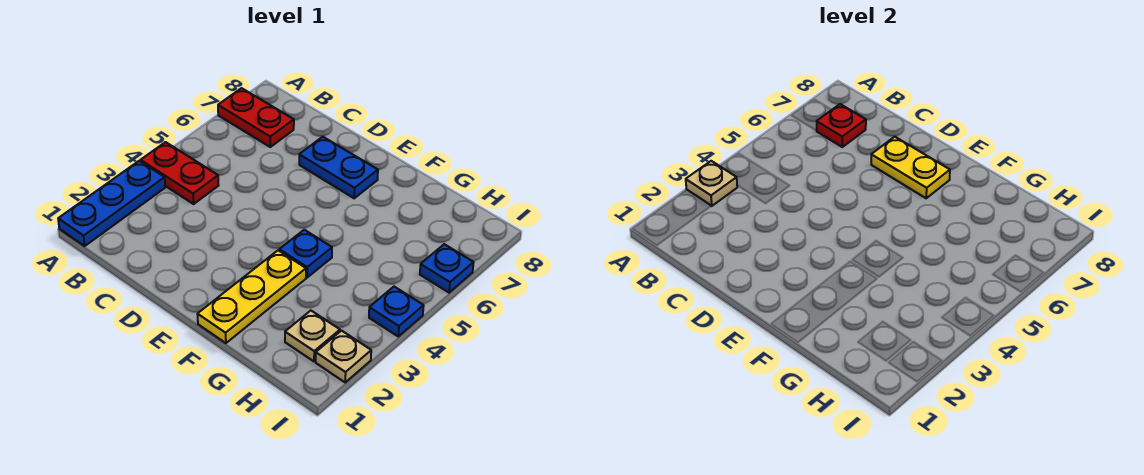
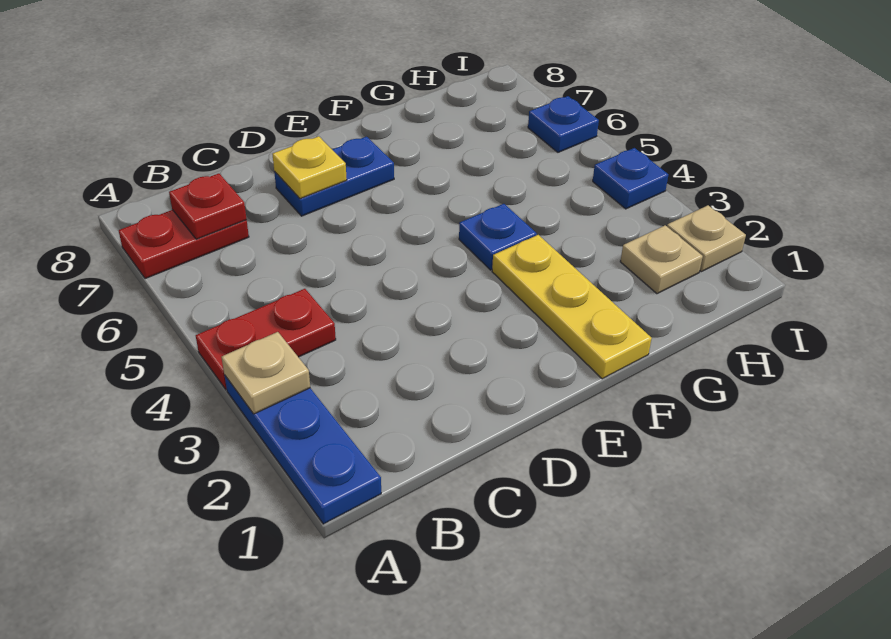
yellow 1x2 plate [871,137,950,198] -> yellow 1x1 plate [272,136,347,199]

